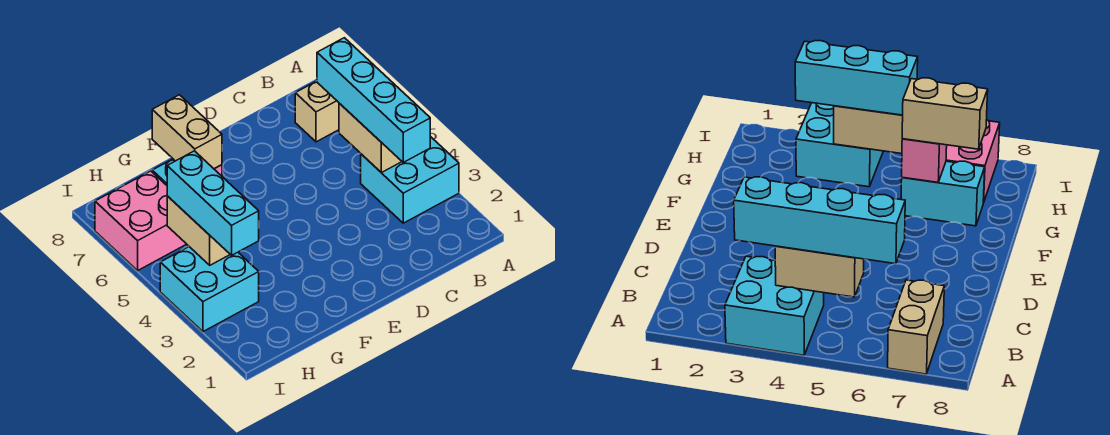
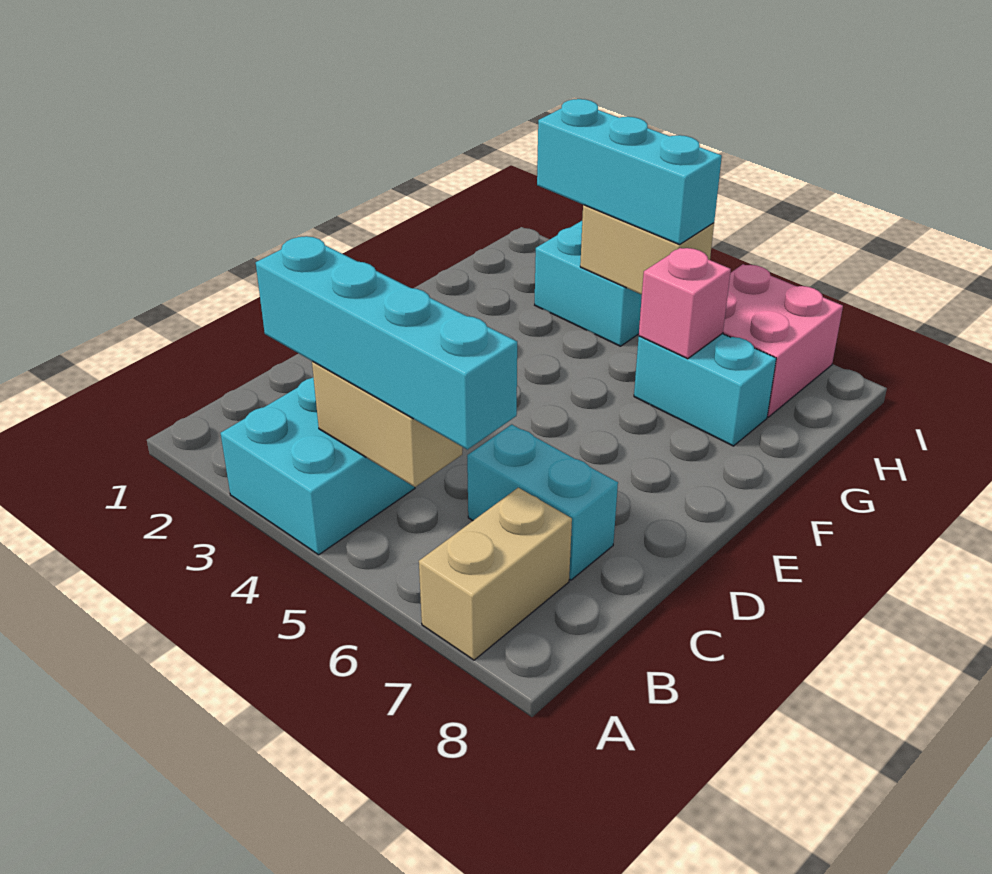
none -> cyan 1x2 brick [467,424,618,580]
tan 1x2 brick [152,95,222,169] -> none

